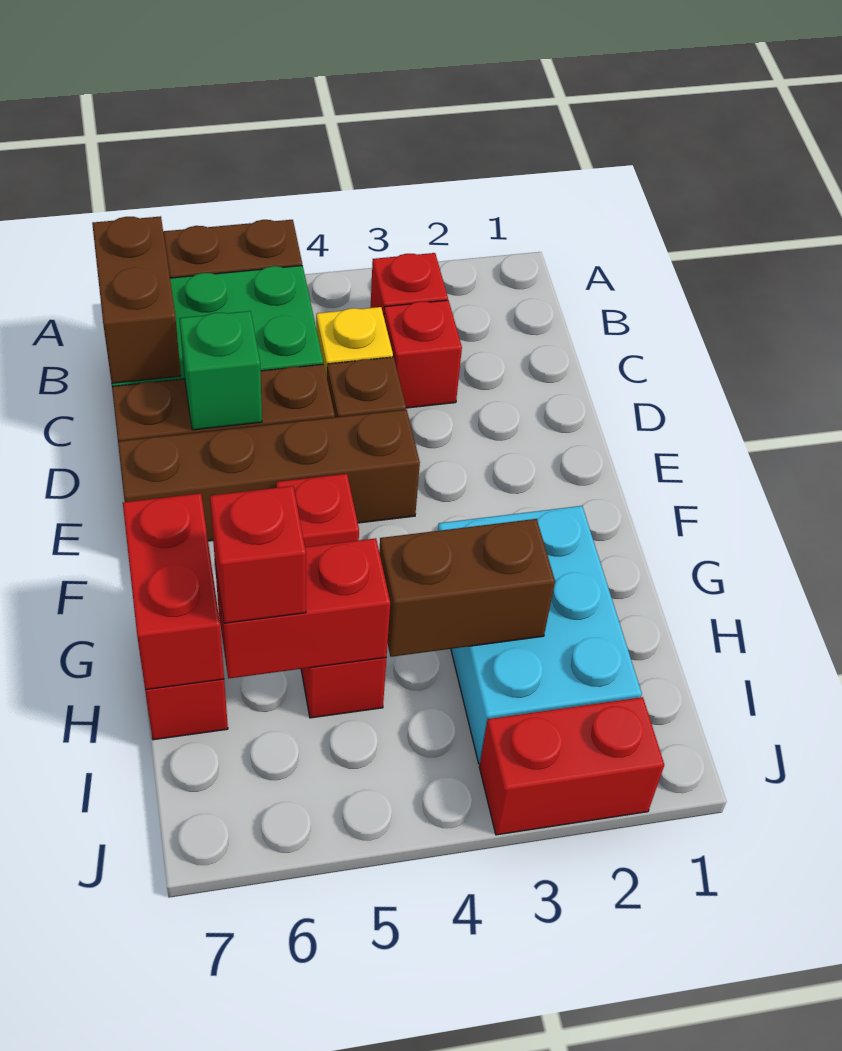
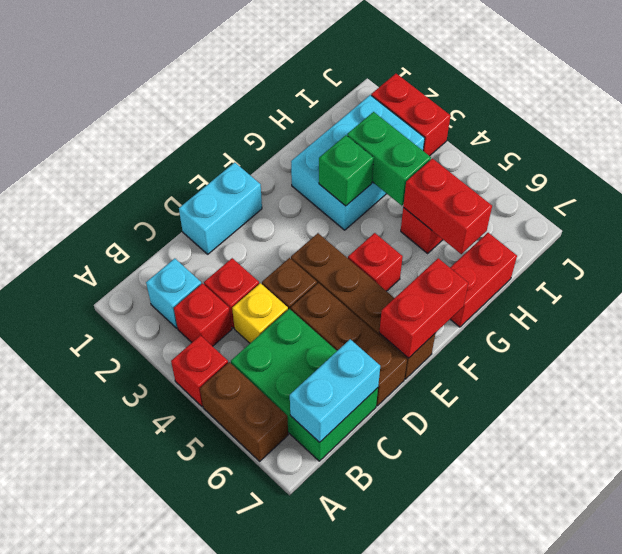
none -> cyan 1x1 brick [146,258,201,328]
brown 1x2 brick [92,216,181,383] -> cyan 1x2 brick [290,339,380,442]
none -> cyan 1x2 brick [179,162,262,254]
green 1x1 brick [179,311,262,430] -> green 1x1 brick moved to [319,135,374,206]
red 1x2 brick [123,493,224,690] -> red 1x2 brick moved to [379,258,468,358]
brown 1x2 brick [379,519,555,657] -> green 1x2 brick [347,112,431,206]
red 1x1 brick [210,486,306,623] -> red 1x1 brick moved to [171,335,228,407]

